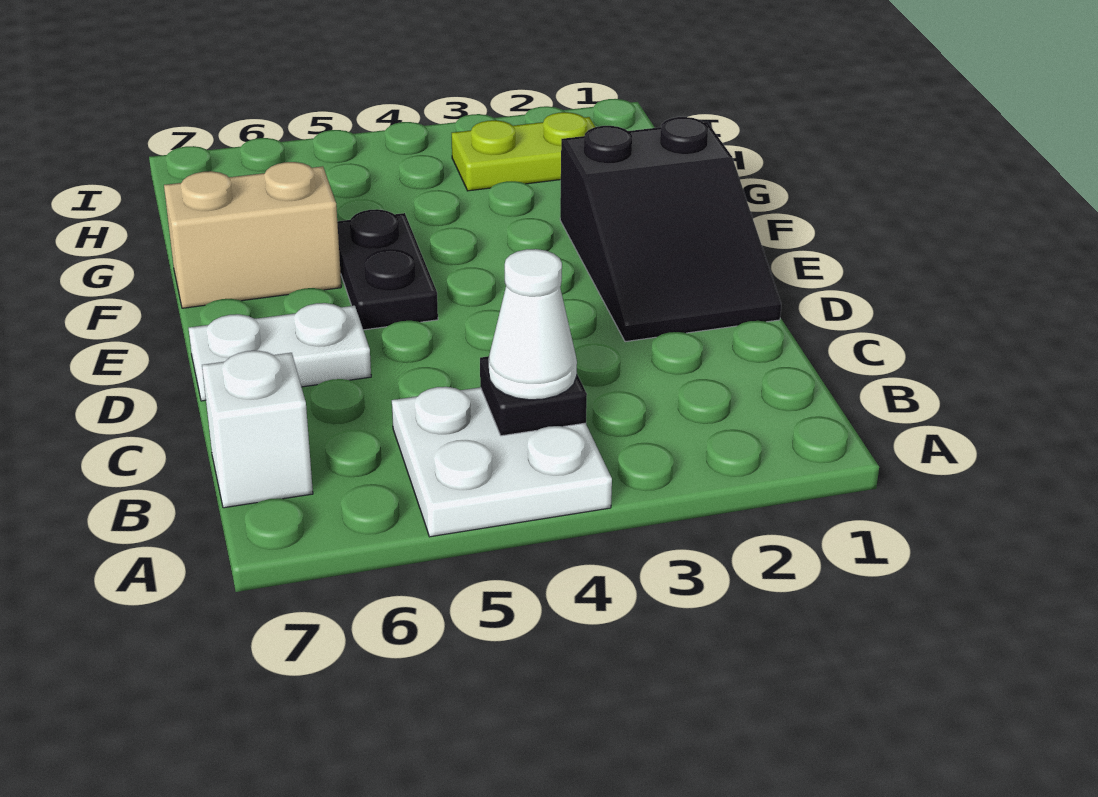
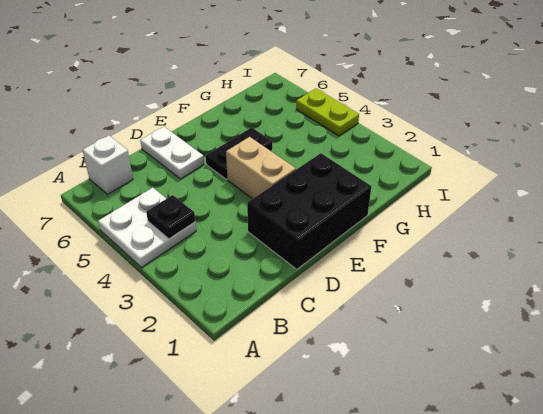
white 1x1 cone [489,249,577,400] -> none
black 2x3 slope [560,117,781,342] -> black 2x3 brick [247,153,372,269]
tan 1x2 brick [164,162,341,308] -> tan 1x2 brick moved to [226,137,296,199]
lime 1x2 plate [452,112,595,191] -> lime 1x2 plate moved to [296,89,359,136]

